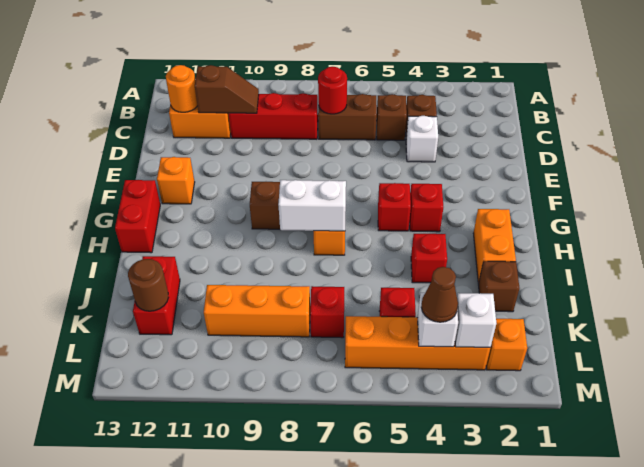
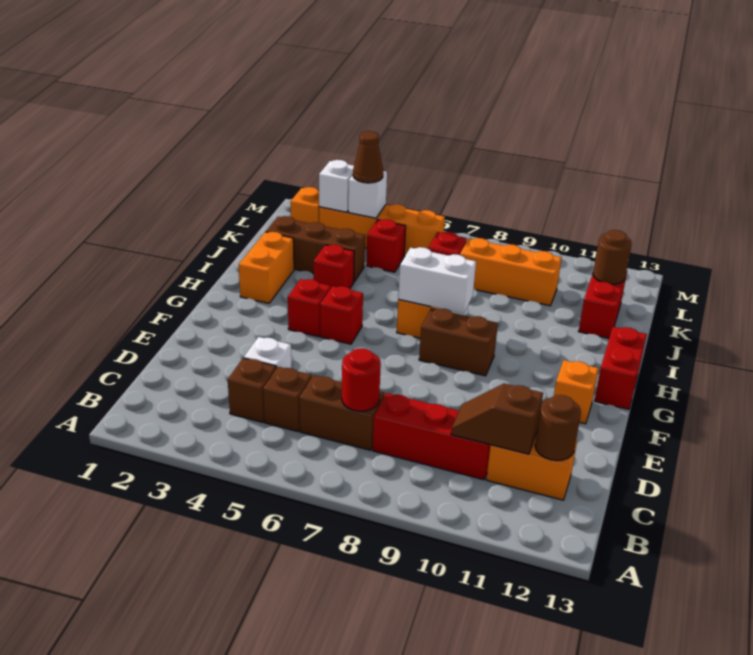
orange 1x1 round brick [166,65,198,112] -> brown 1x1 round brick [535,395,581,461]
brown 1x1 brick [479,261,519,312] -> brown 1x3 brick [266,216,365,282]

